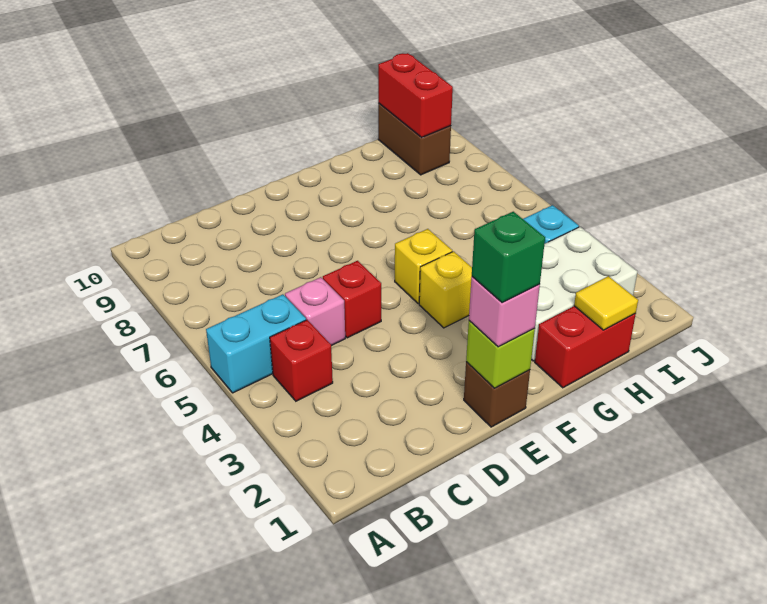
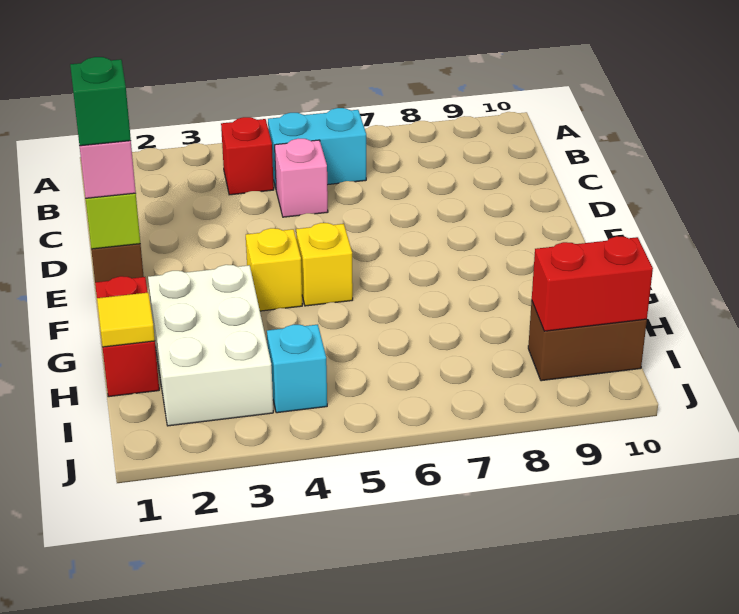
cyan 1x2 brick [206,294,306,393] -> cyan 1x2 brick turned to [268,108,366,188]
red 1x1 brick [323,261,381,338] -> none

